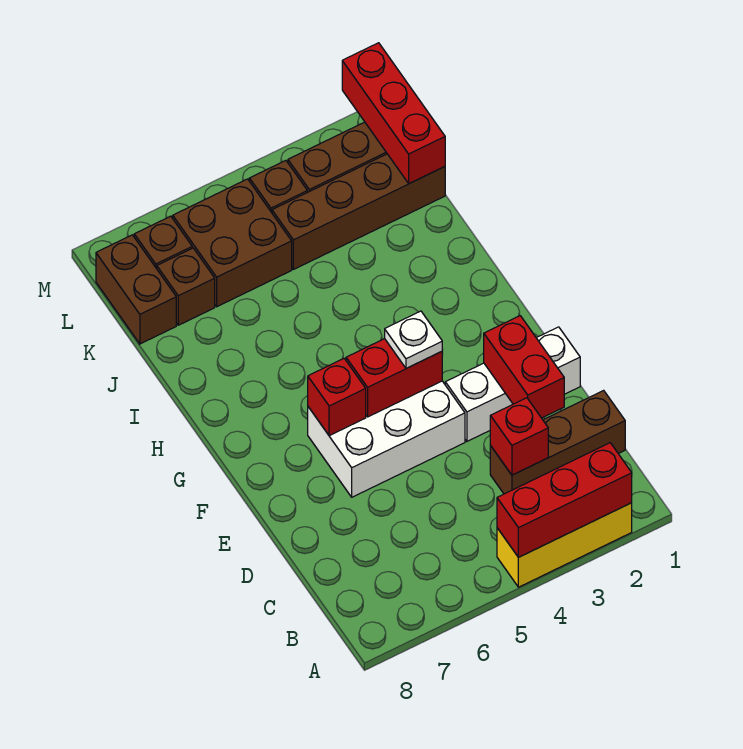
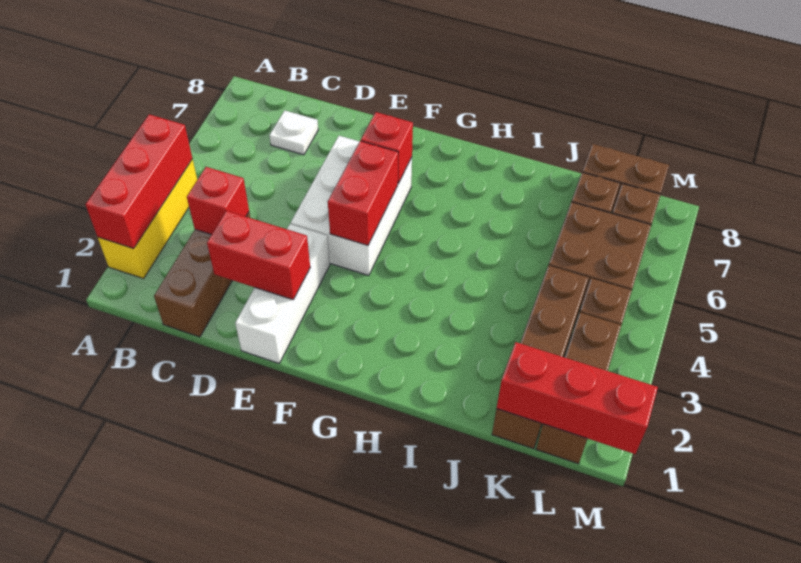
white 1x1 plate [385,311,442,368] -> white 1x1 plate moved to [269,110,318,155]

